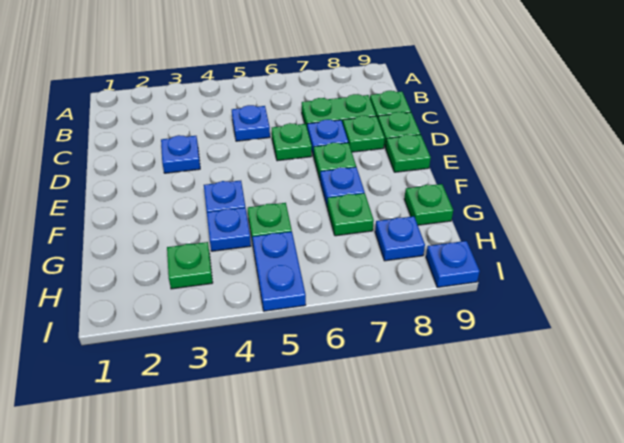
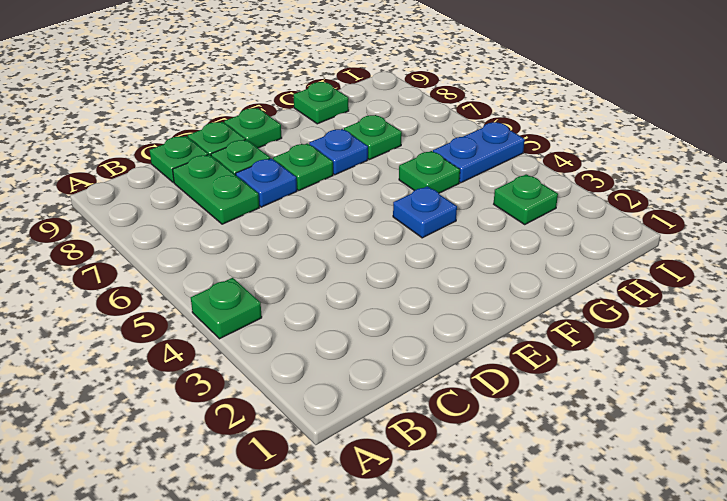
blue 1x1 plate [232,105,270,141] -> none
blue 1x1 plate [161,135,200,173] -> none
green 1x1 plate [272,123,312,161] -> green 1x1 plate moved to [191,278,262,339]
blue 1x1 plate [207,208,251,251] -> none
blue 1x1 plate [375,216,425,261] -> none
blue 1x1 plate [426,241,480,287] -> none

